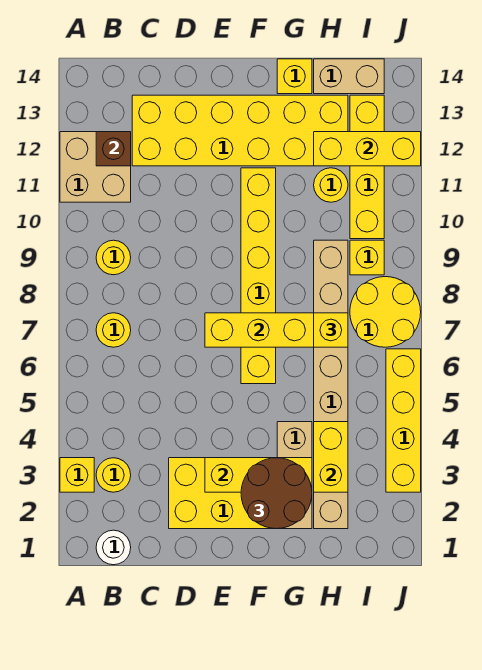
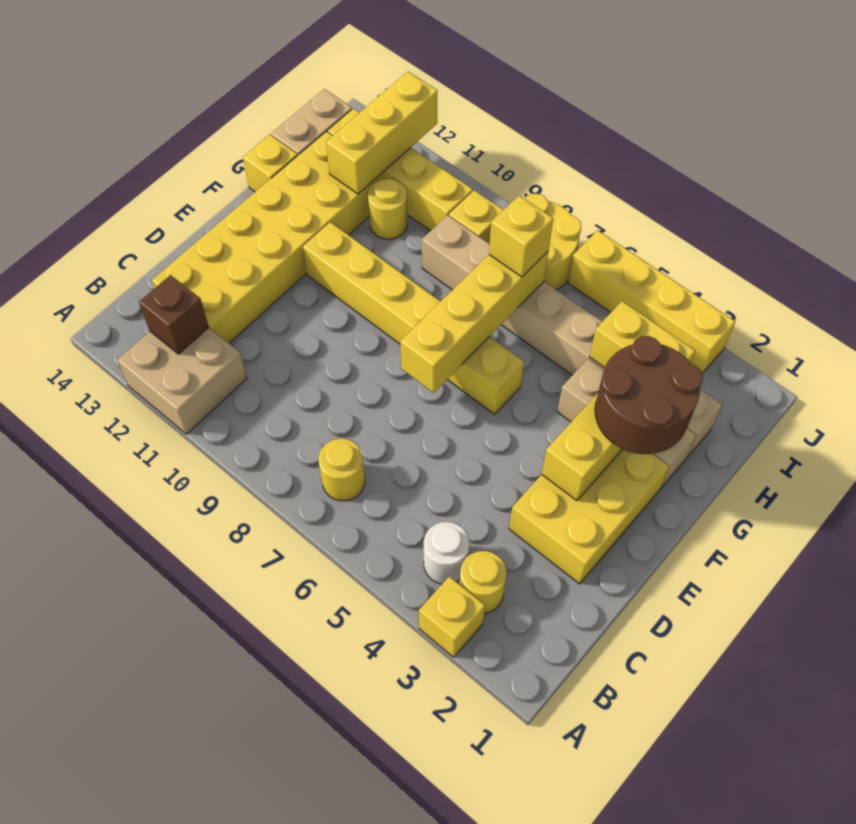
white 1x1 round brick [96,530,131,565] -> white 1x1 round brick moved to [424,522,469,584]
yellow 1x1 round brick [96,240,131,275] -> none

